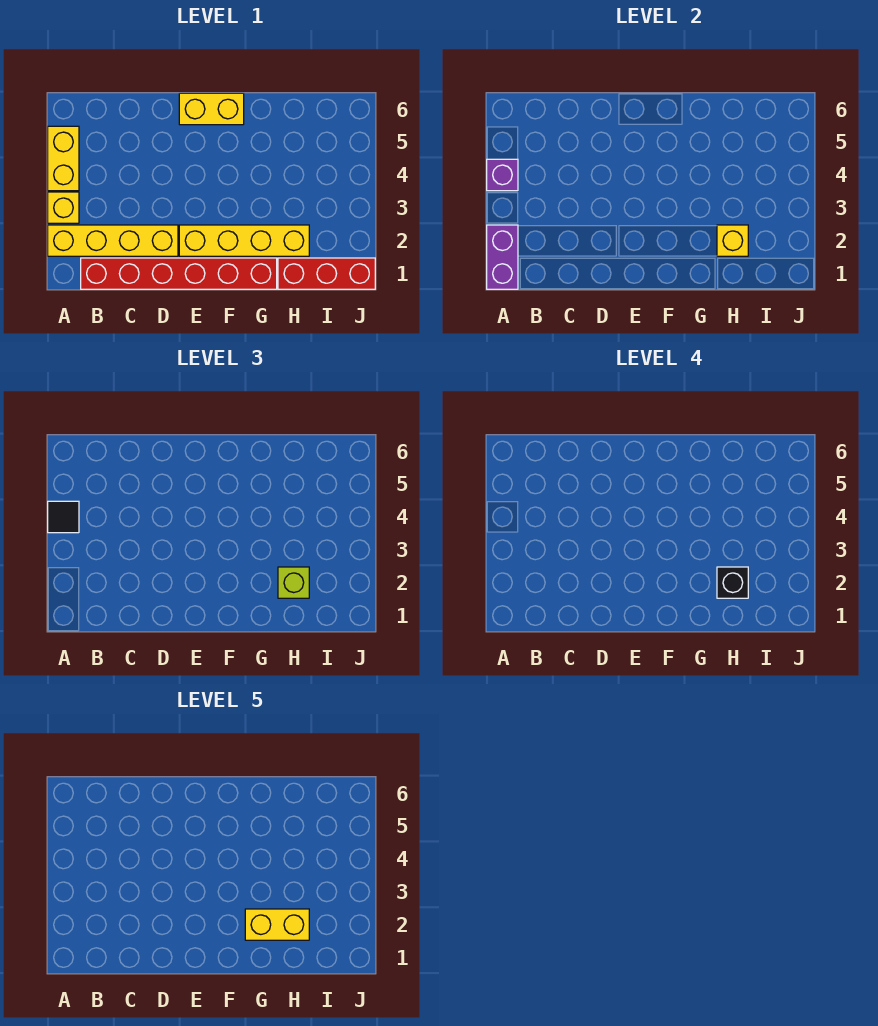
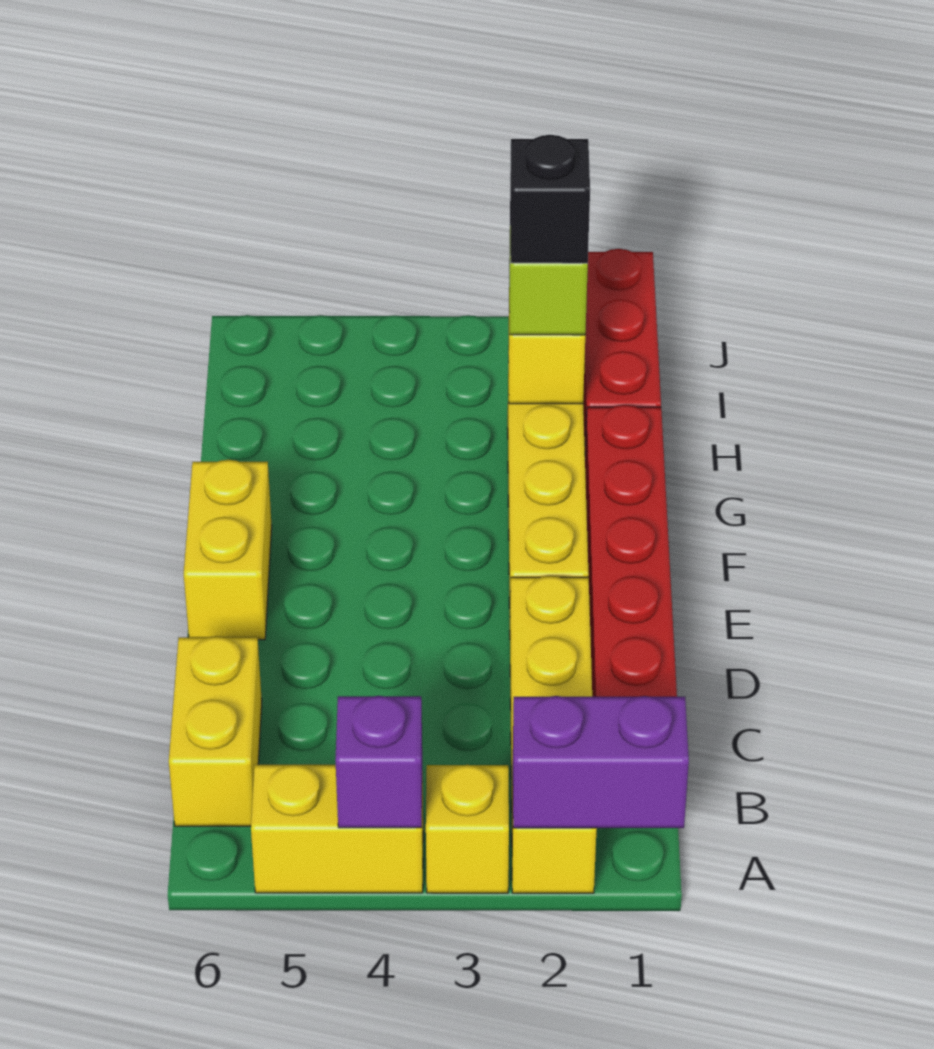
black 1x1 tile [48,501,79,533] -> none
yellow 1x2 brick [245,909,309,940] -> yellow 1x2 brick moved to [169,636,262,826]

